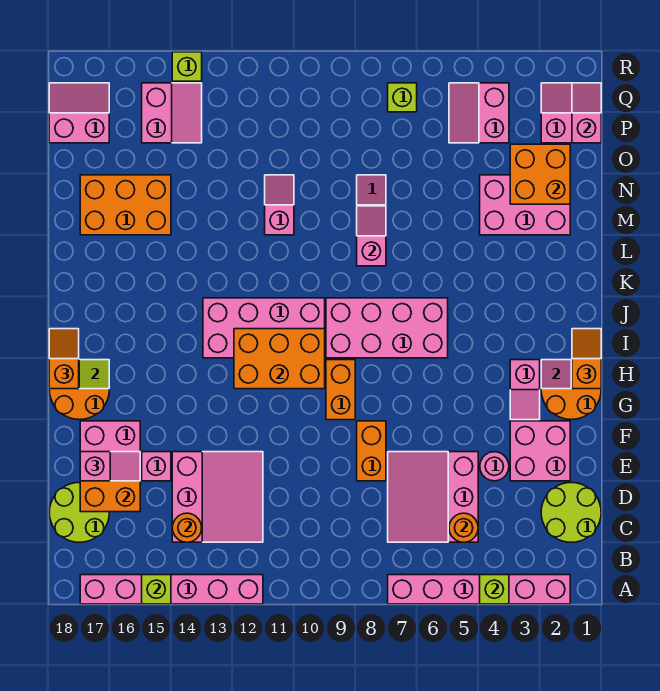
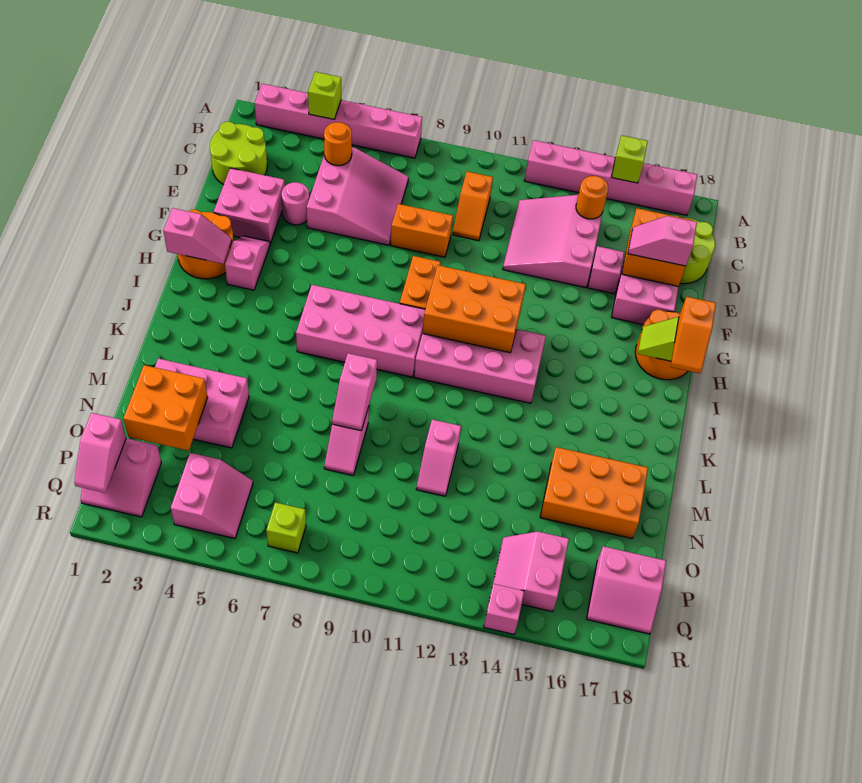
orange 1x2 brick [357,421,386,481] -> orange 1x2 brick turned to [391,204,453,257]
orange 1x2 slope [572,329,601,389] -> orange 1x2 slope moved to [453,172,493,241]
lime 1x1 brick [172,52,202,81] -> pink 1x1 brick [484,584,524,634]

